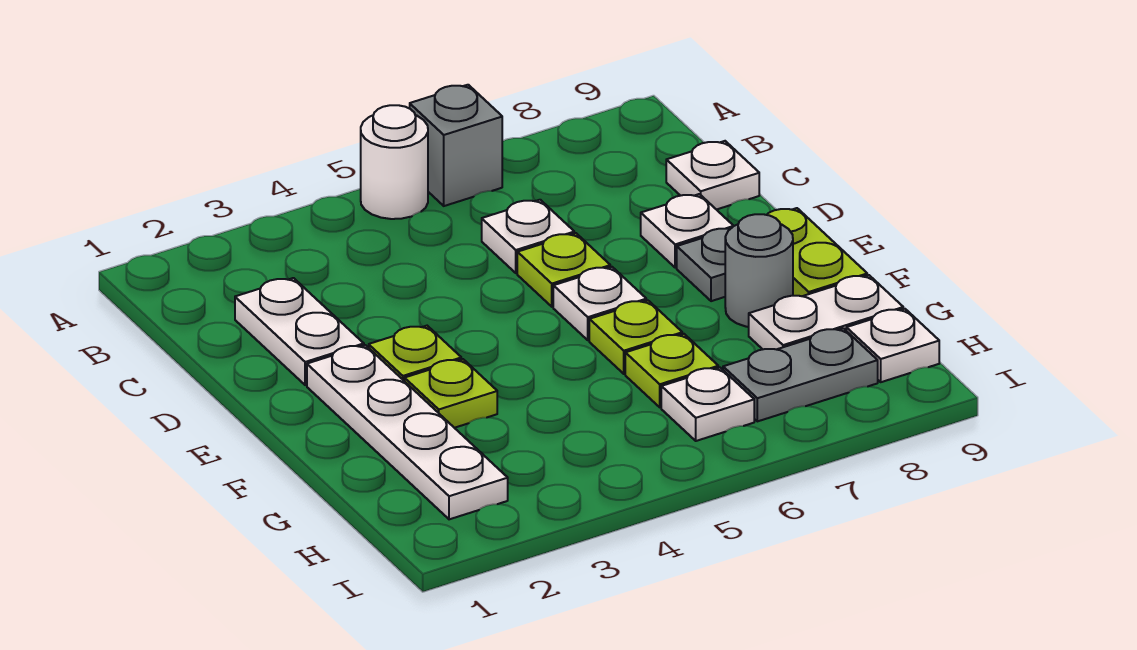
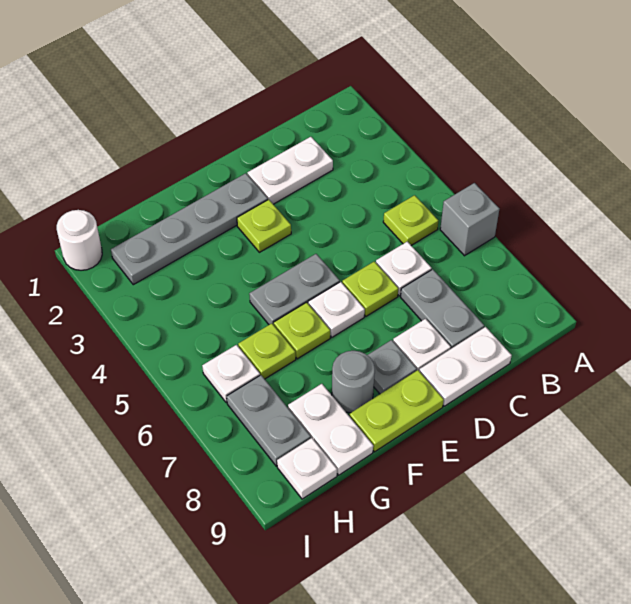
white 1x1 round brick [361,105,428,219] -> white 1x1 round brick moved to [57,210,102,270]
none -> grey 1x2 plate [401,269,484,349]
white 1x1 plate [666,141,759,210] -> white 1x2 plate [419,327,512,406]
white 1x4 plate [307,345,508,519] -> grey 1x4 plate [111,173,268,285]
none -> grey 1x2 plate [249,254,340,325]
lime 1x1 plate [405,359,497,428] -> lime 1x1 plate moved to [383,195,438,245]

